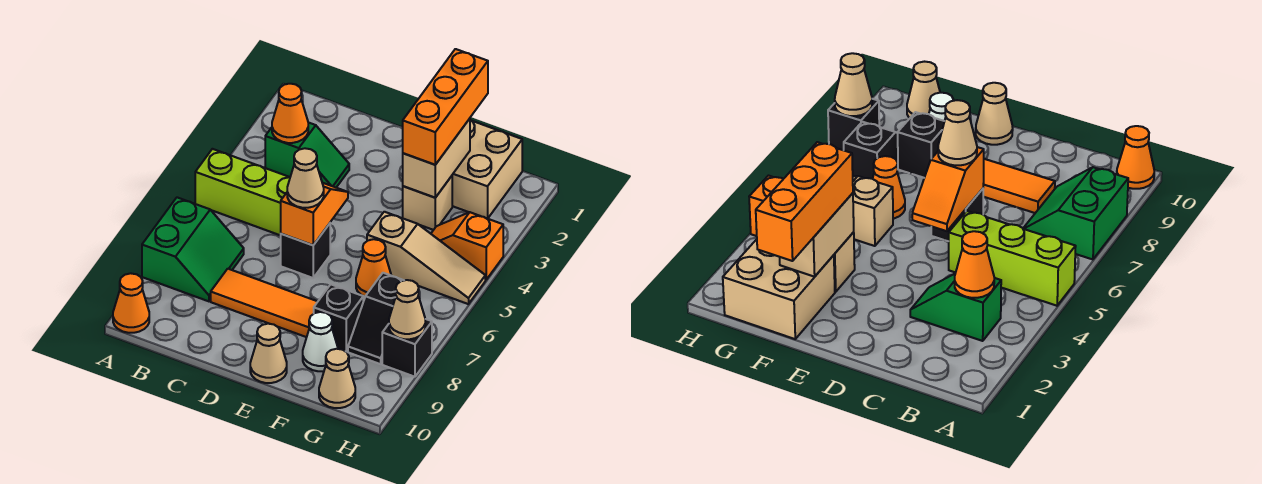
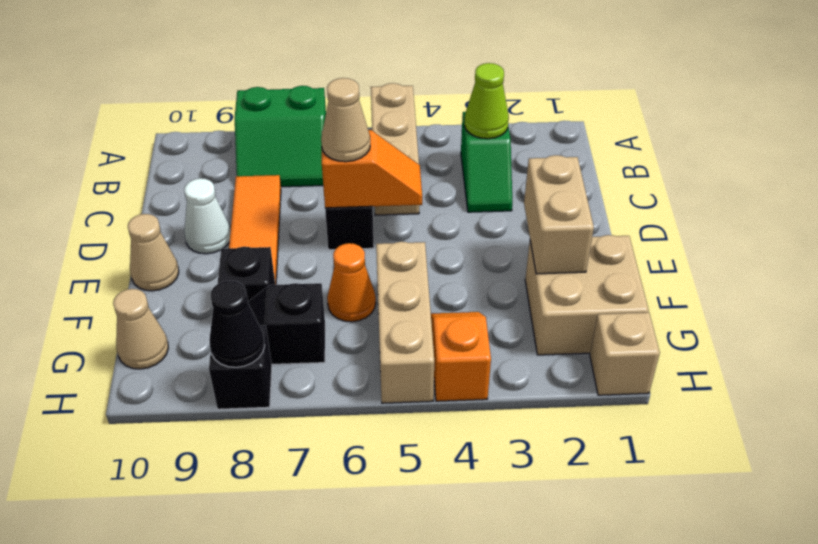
lime 1x3 brick [195,149,290,236] -> tan 1x3 brick [371,83,419,215]
orange 1x1 cone [113,273,149,333] -> none
orange 1x1 cone [272,84,308,143] -> lime 1x1 cone [464,63,509,139]
orange 1x3 brick [403,49,488,165] -> none
tan 1x2 brick [403,119,470,198] -> tan 1x2 brick turned to [524,155,594,274]
tan 1x1 brick [403,176,452,230] -> tan 1x1 brick moved to [590,312,660,395]
tan 1x3 slope [367,212,485,304] -> tan 1x3 brick [376,242,434,403]
white 1x1 cone [303,312,338,371] -> white 1x1 cone moved to [184,178,230,254]
tan 1x1 cone [389,280,425,339] -> black 1x1 cone [209,281,265,367]

